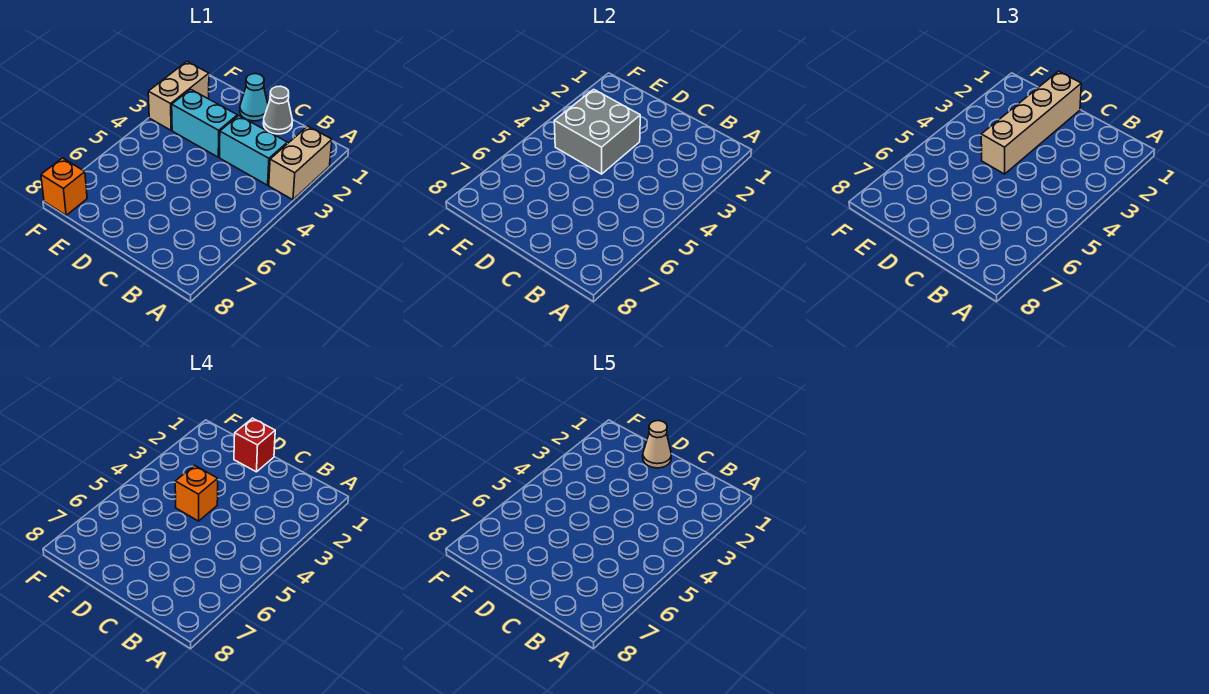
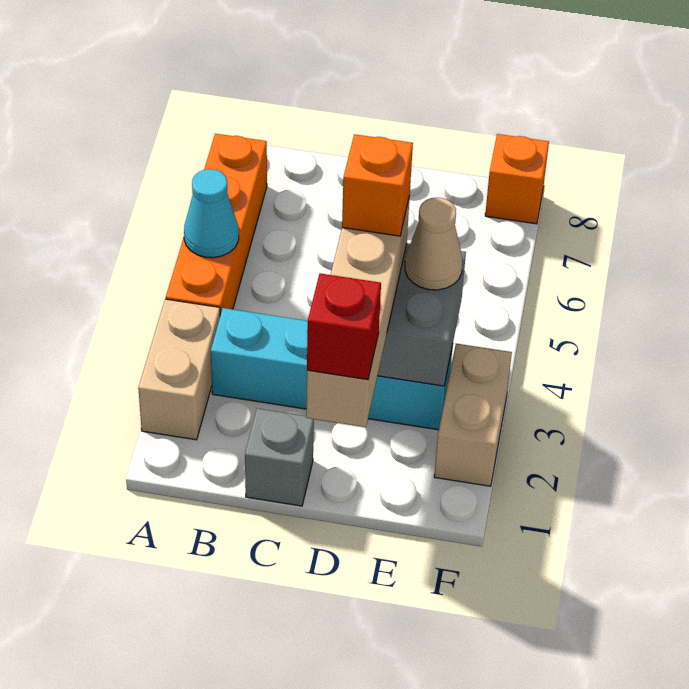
none -> orange 1x4 brick [166,134,267,316]
grey 1x1 cone [263,86,293,134] -> grey 1x1 brick [245,409,314,506]
cyan 1x1 cone [240,74,268,121] -> cyan 1x1 cone moved to [184,169,239,258]
tan 1x1 cone [643,421,671,468] -> tan 1x1 cone moved to [405,197,462,290]

